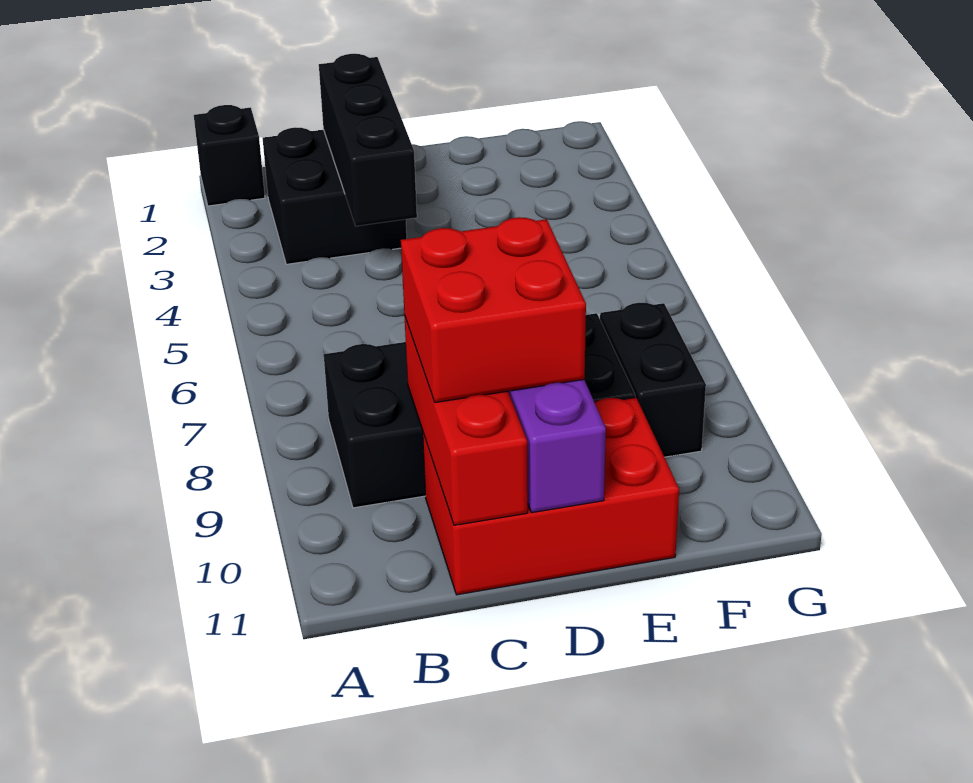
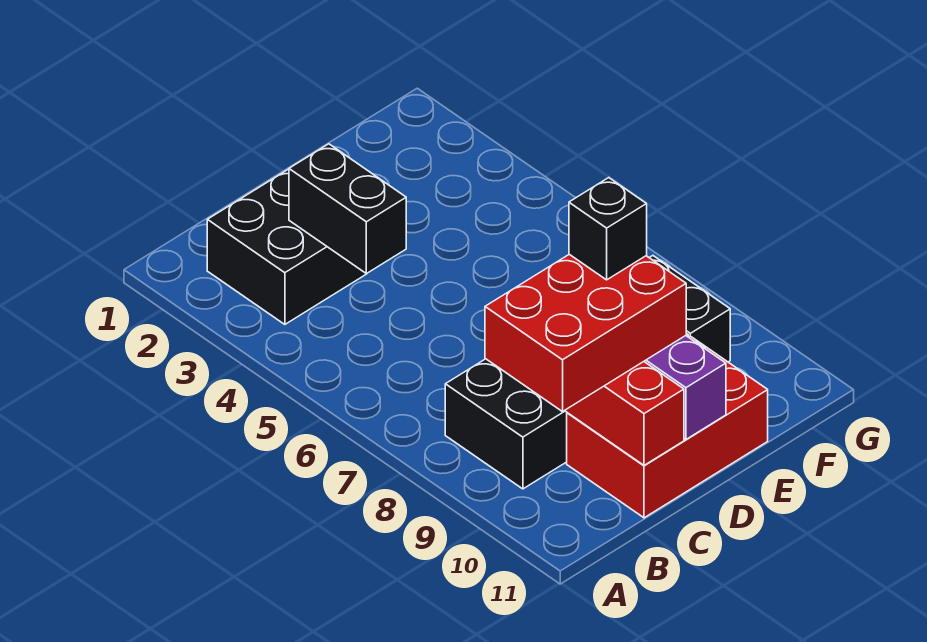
black 1x1 brick [194,105,265,206] -> black 1x1 brick moved to [569,178,647,280]
black 1x3 brick [319,54,417,226] -> black 1x2 brick [289,144,406,274]
red 2x2 brick [401,217,586,402] -> red 2x3 brick [485,254,686,412]

